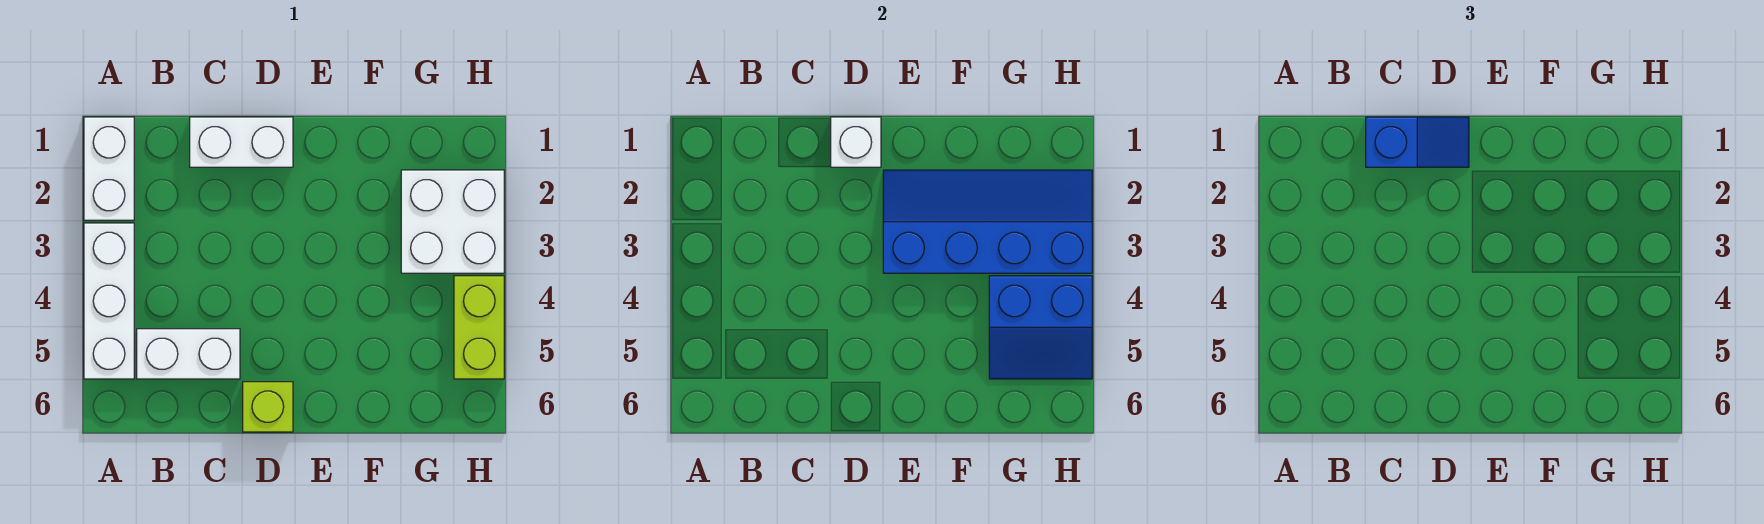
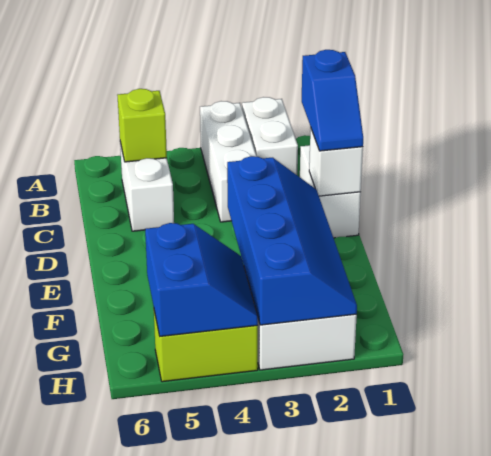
white 1x2 brick [84,117,134,220] -> white 1x2 brick turned to [242,97,298,175]
white 1x3 brick [84,223,134,379] -> white 1x3 brick turned to [200,101,257,222]
lime 1x1 brick [243,382,293,432] -> lime 1x1 brick moved to [117,89,167,162]
blue 2x2 slope [989,276,1092,379] -> blue 2x2 slope turned to [145,223,258,336]

